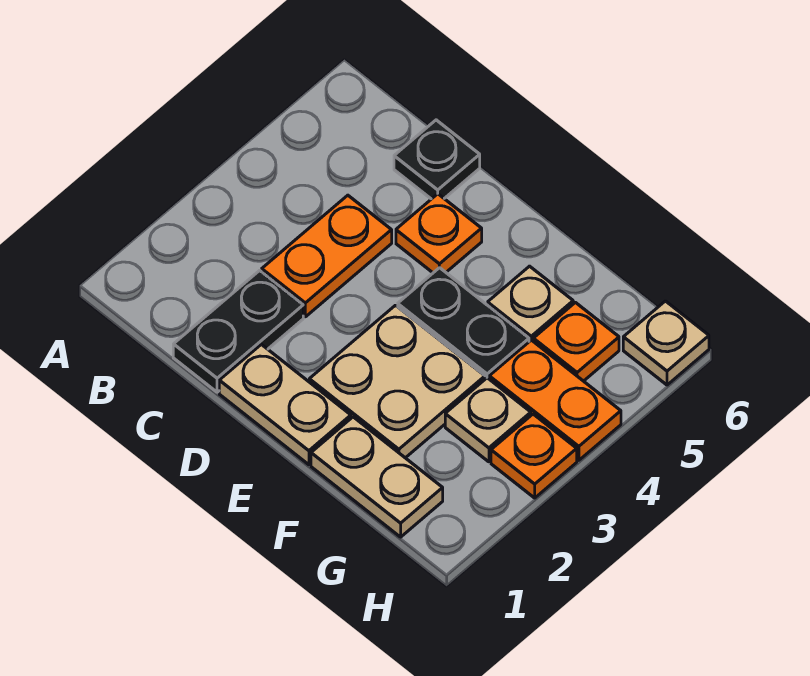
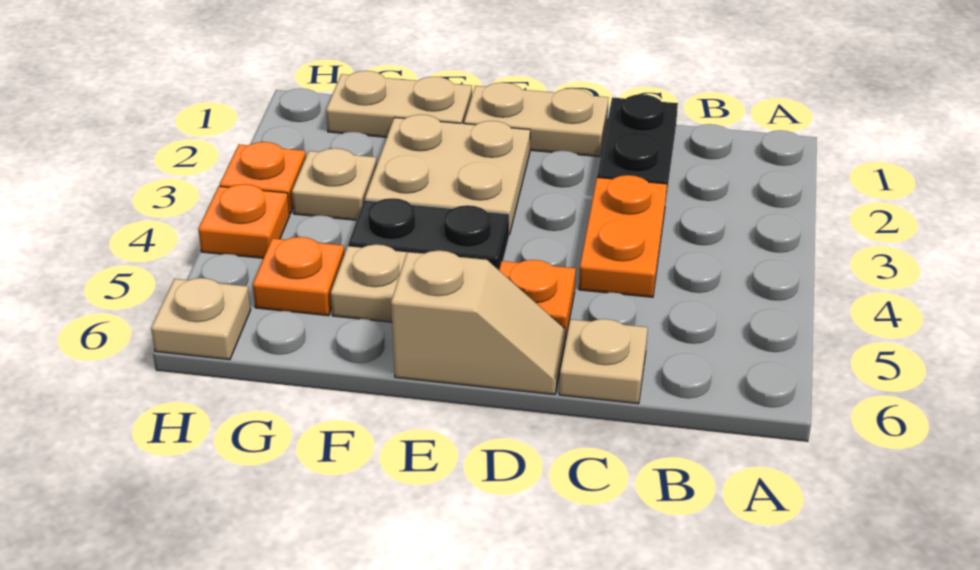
black 1x1 plate [394,120,480,199] -> tan 1x1 plate [559,319,648,404]
none -> tan 1x2 slope [391,250,566,395]
orange 1x2 plate [489,340,621,460] -> orange 1x1 plate [198,184,290,258]

